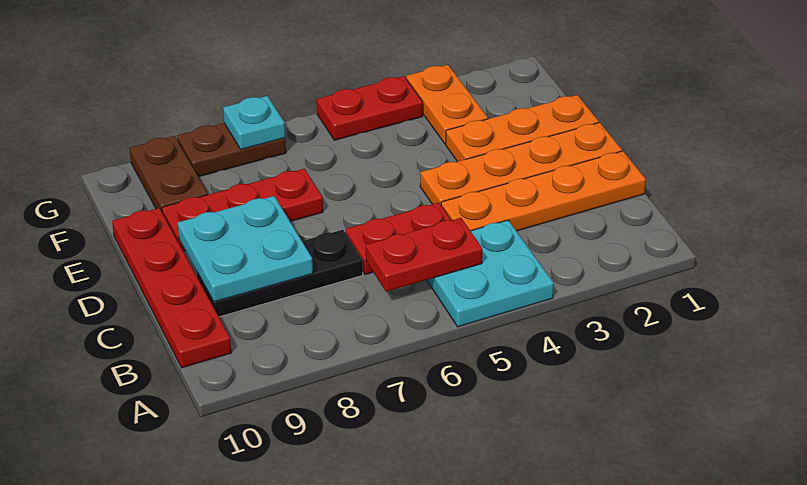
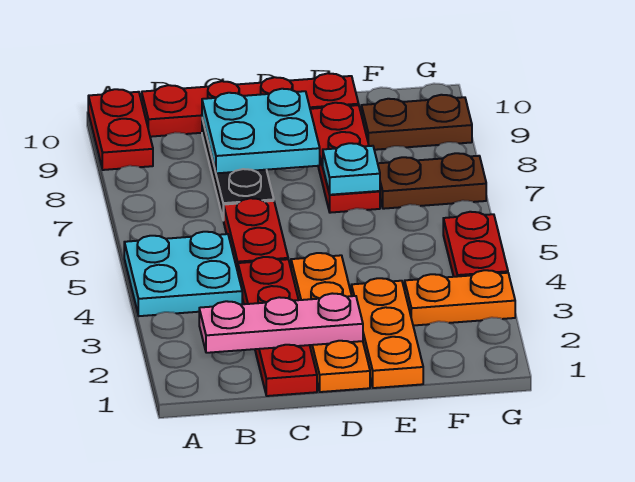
none -> pink 1x3 plate [199,293,363,353]
red 1x2 plate [366,218,482,292] -> red 1x2 plate moved to [88,89,153,170]
orange 1x4 plate [441,151,646,231] -> red 1x4 plate [238,257,317,396]
brown 1x2 plate [177,123,286,177] -> brown 1x2 plate turned to [378,153,486,209]
cyan 1x1 plate [223,96,285,149] -> cyan 1x1 plate moved to [323,143,380,195]

